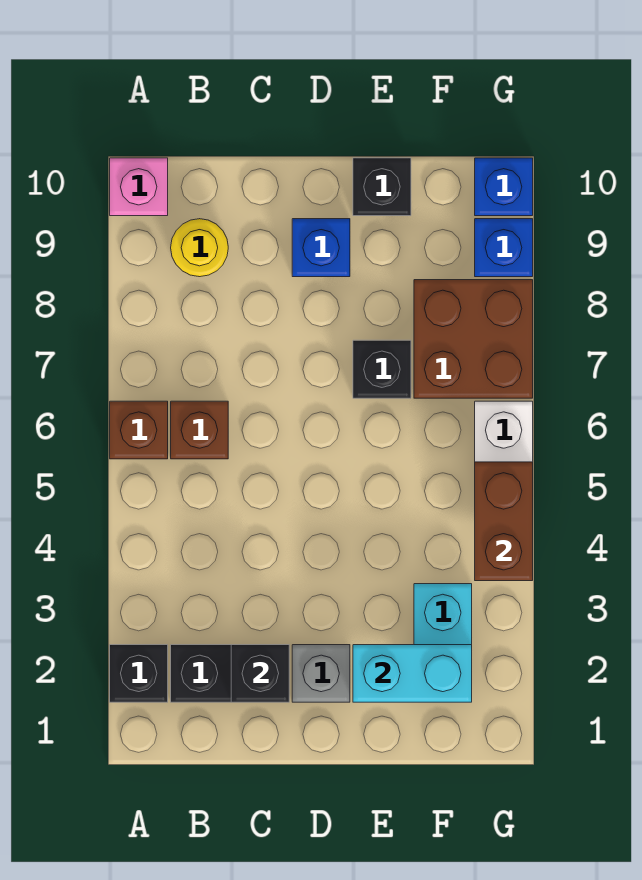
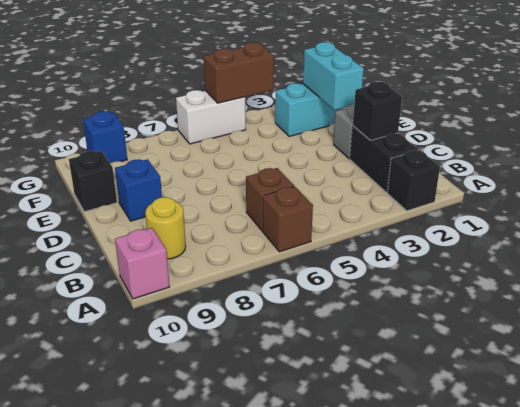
black 1x1 brick [353,340,411,398] -> none
brown 2x2 brick [414,280,533,398] -> none
blue 1x1 brick [475,158,533,216] -> none

